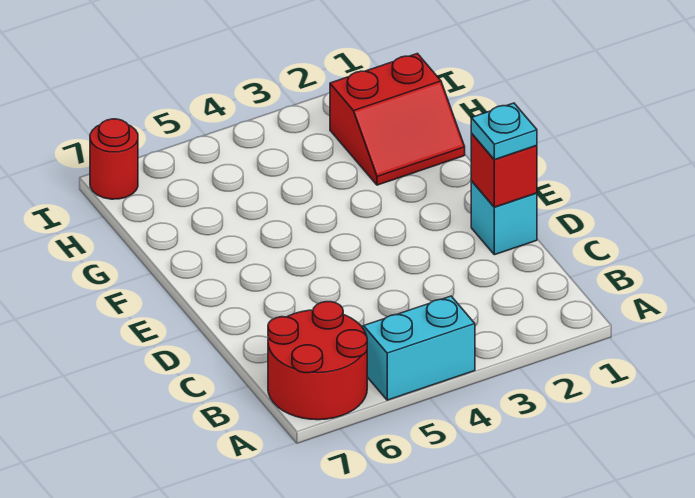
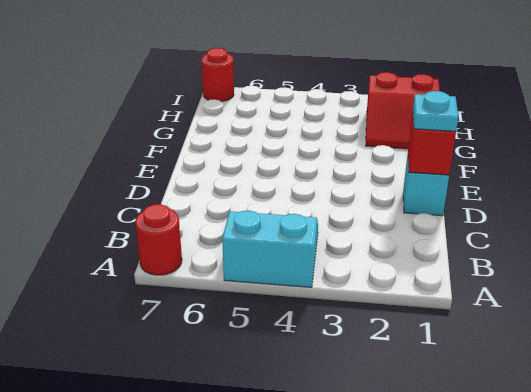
red 2x2 round brick [268,302,367,420] -> red 1x1 round brick [135,204,182,275]

